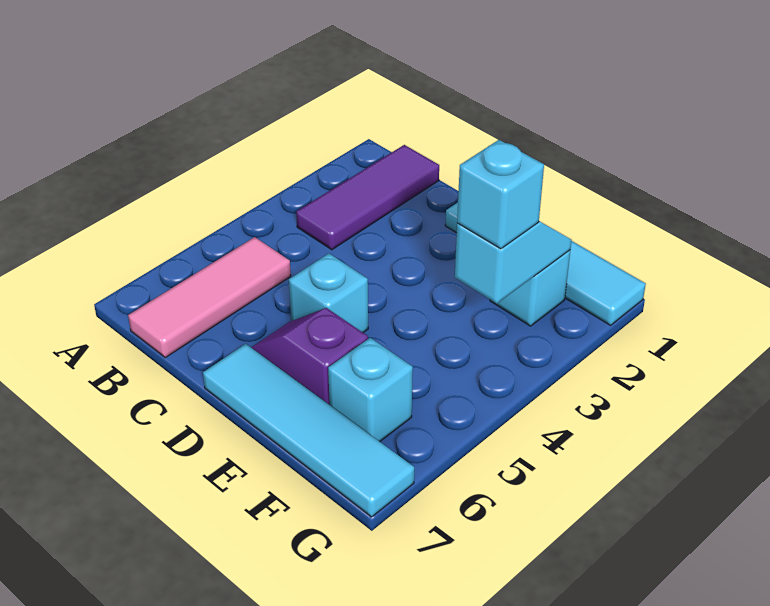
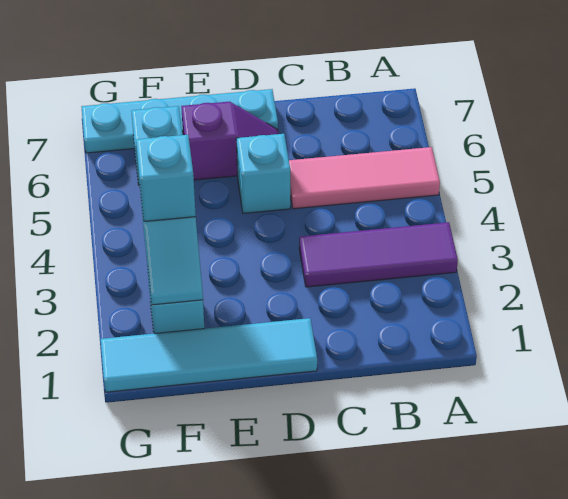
purple 1x3 tile [296,145,439,250] -> purple 1x3 tile turned to [299,222,458,287]
pink 1x3 tile [128,237,291,357] -> pink 1x3 tile turned to [289,147,440,209]
cyan 1x4 tile [203,344,414,517] -> cyan 1x4 plate [82,89,278,153]

